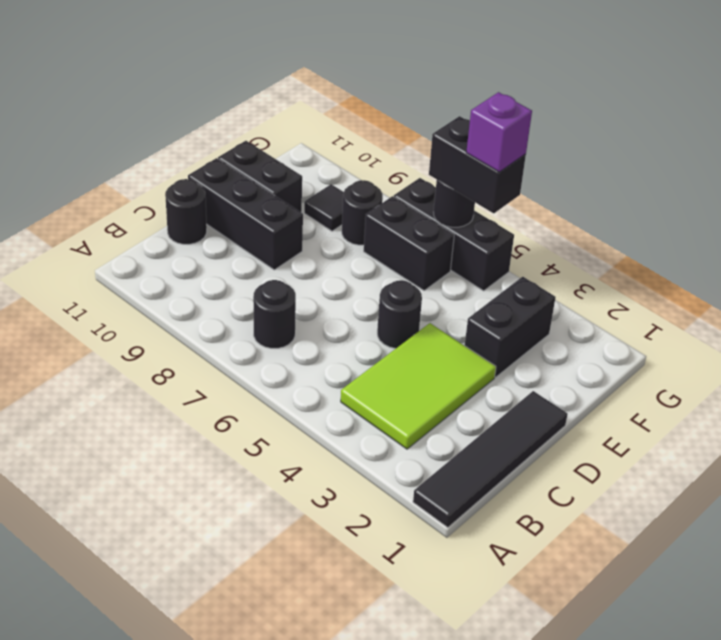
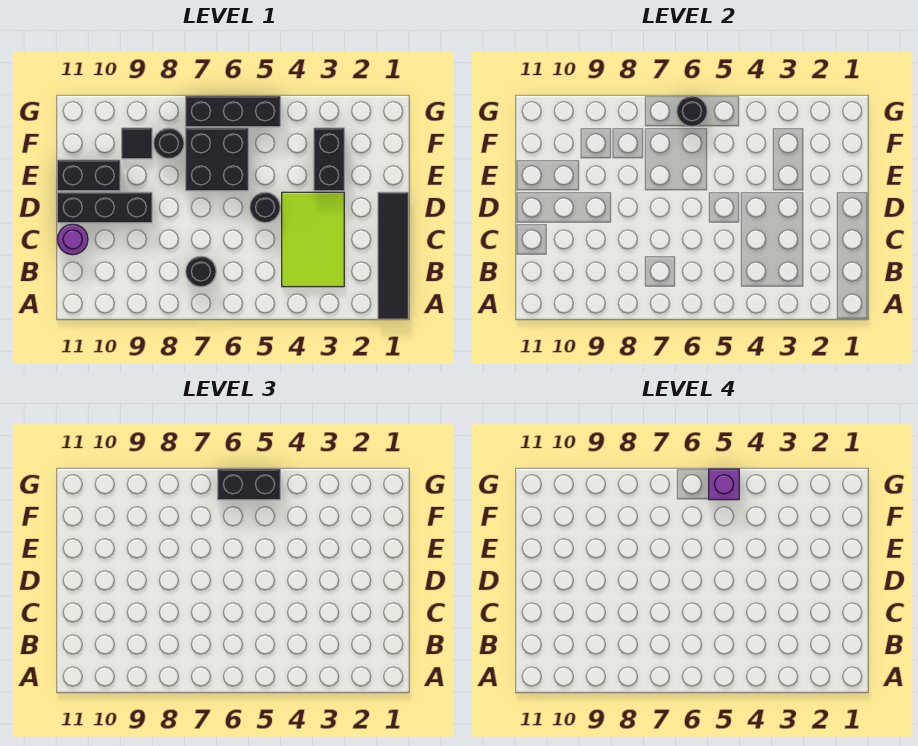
black 1x1 round brick [165,179,207,244] -> purple 1x1 round brick [58,224,88,255]
black 1x2 brick [364,196,454,290] -> black 2x2 brick [186,128,248,191]

